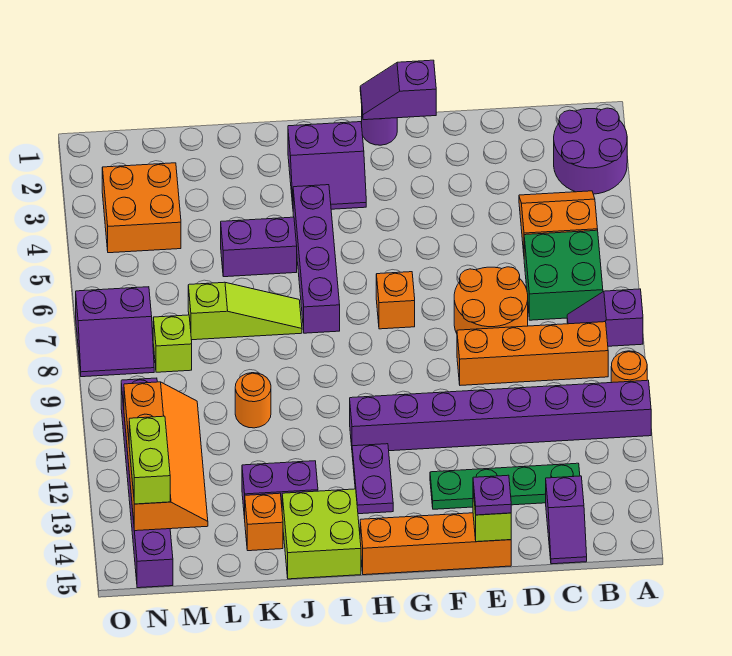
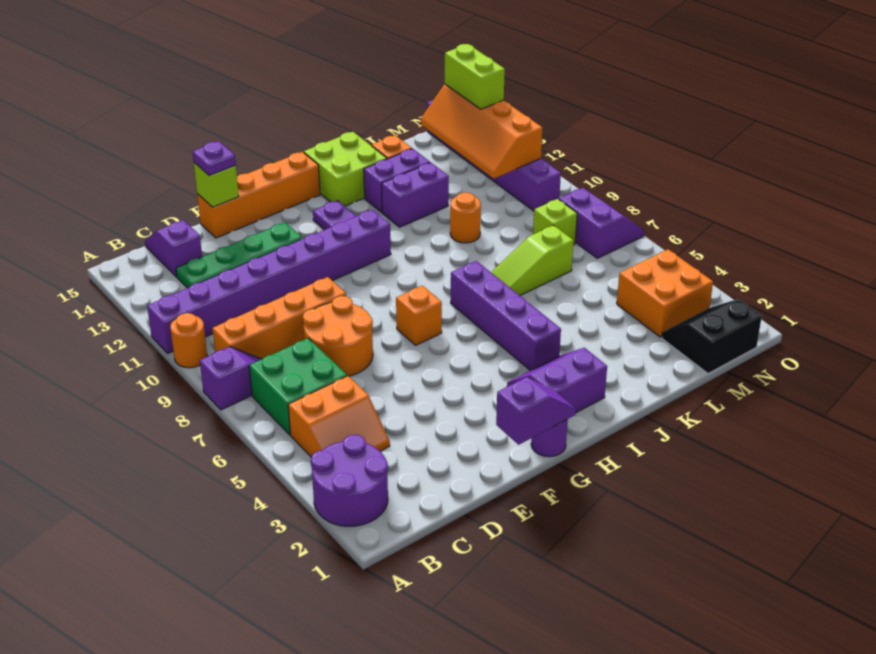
purple 1x2 brick [221,217,297,277] -> purple 1x2 brick moved to [382,163,449,227]
none -> black 2x2 slope [662,299,762,374]
purple 2x2 slope [76,287,154,377] -> purple 2x2 slope turned to [559,188,644,258]

